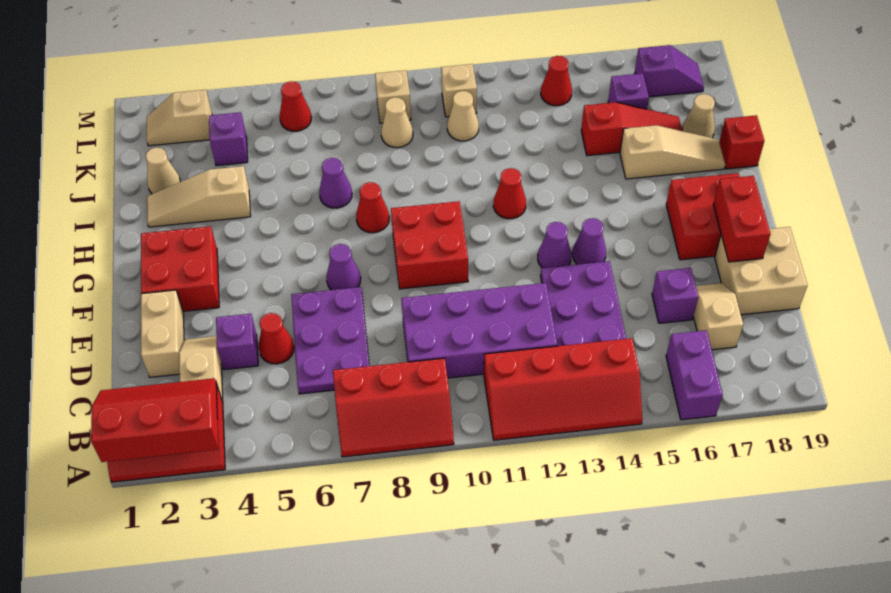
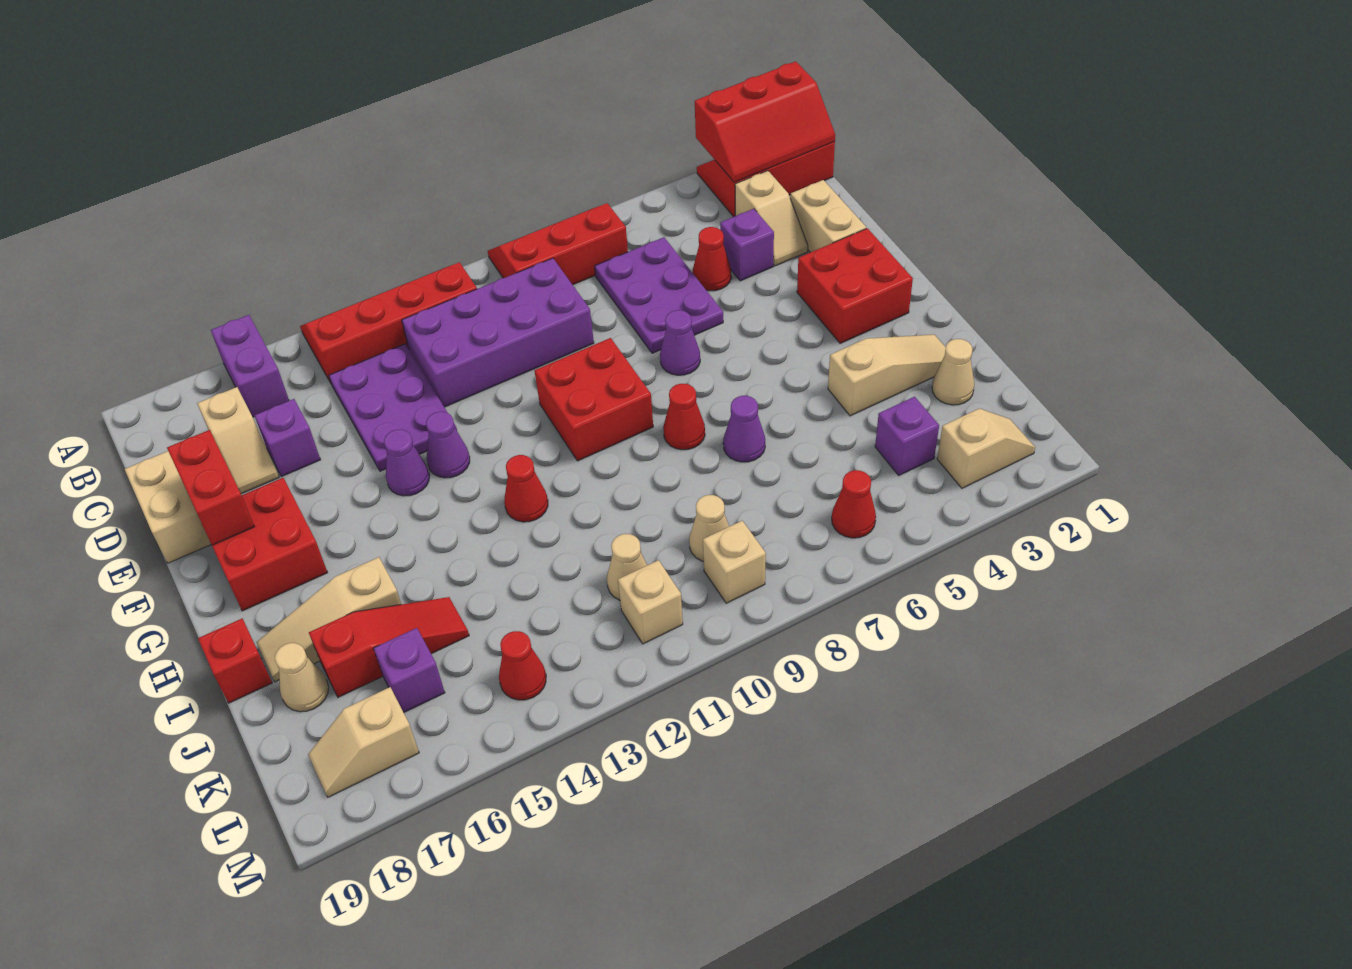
red 1x3 slope [581,102,682,156] -> red 1x3 slope turned to [309,597,469,697]
purple 1x2 slope [635,45,704,97] -> tan 1x2 slope [308,687,419,797]

